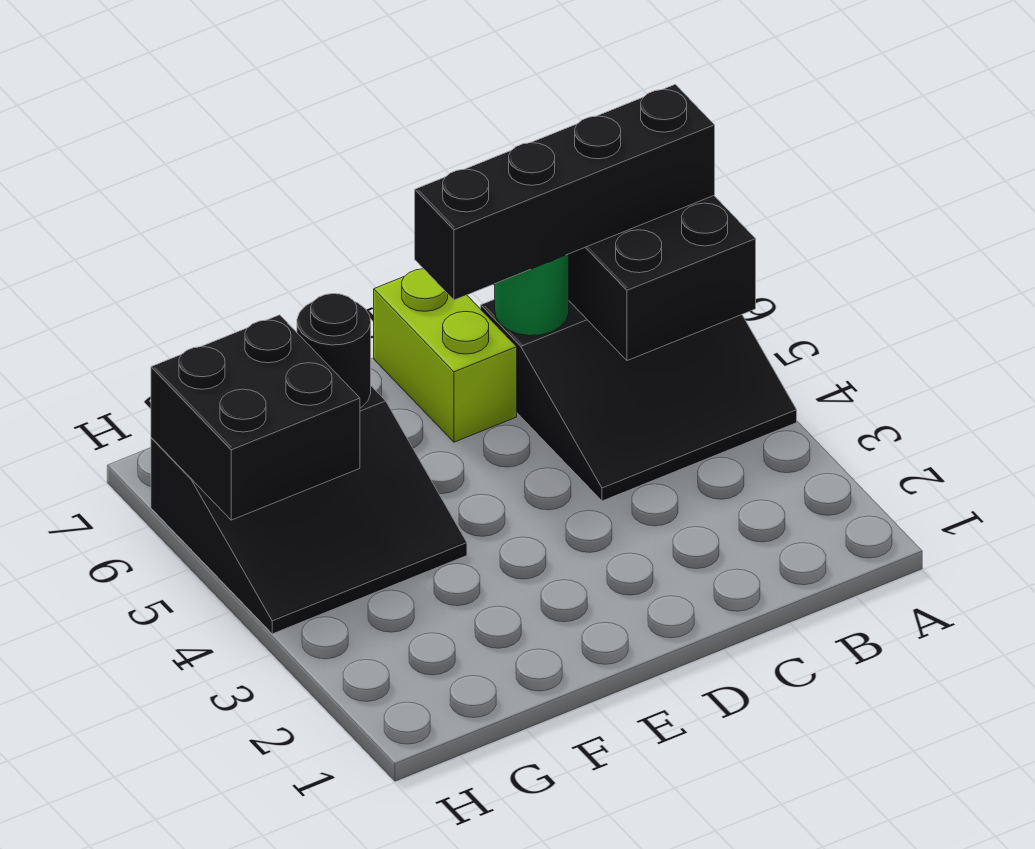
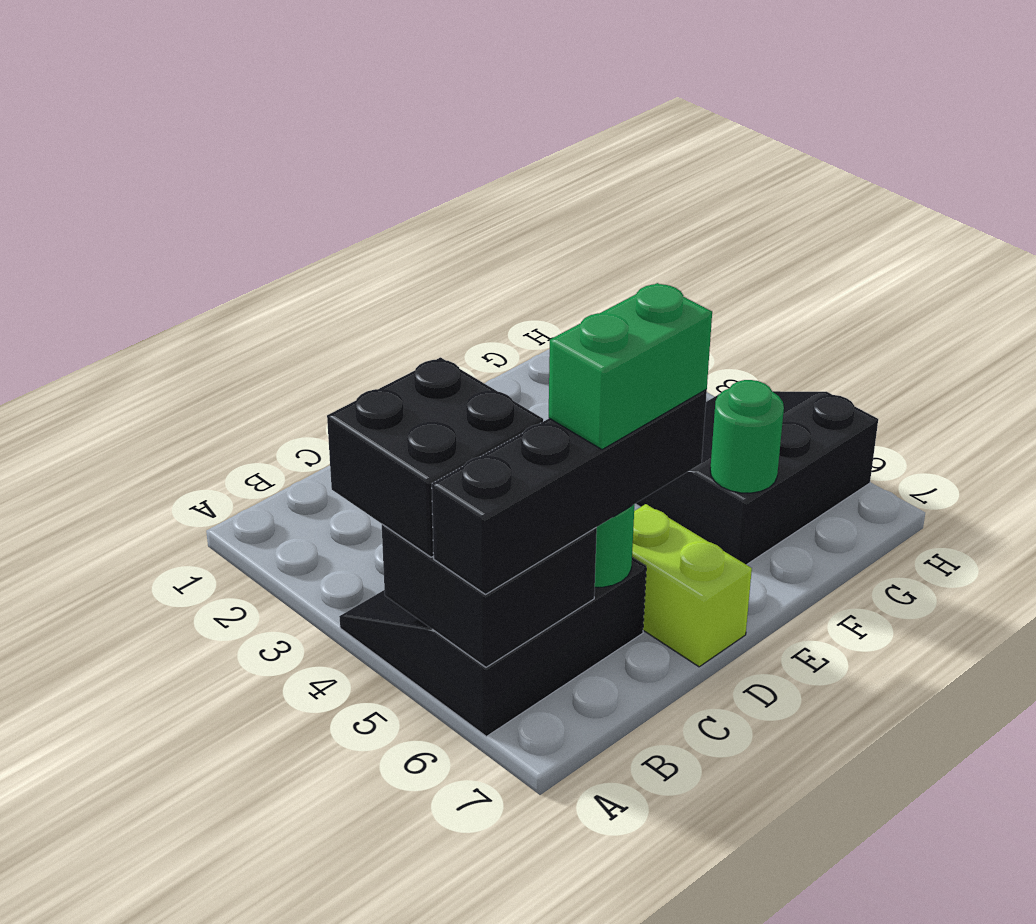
none -> green 1x2 brick [549,283,712,449]
black 1x1 round brick [297,294,371,408] -> green 1x1 round brick [710,380,784,493]
black 2x2 brick [151,315,360,520] -> black 2x2 brick moved to [327,357,543,557]

